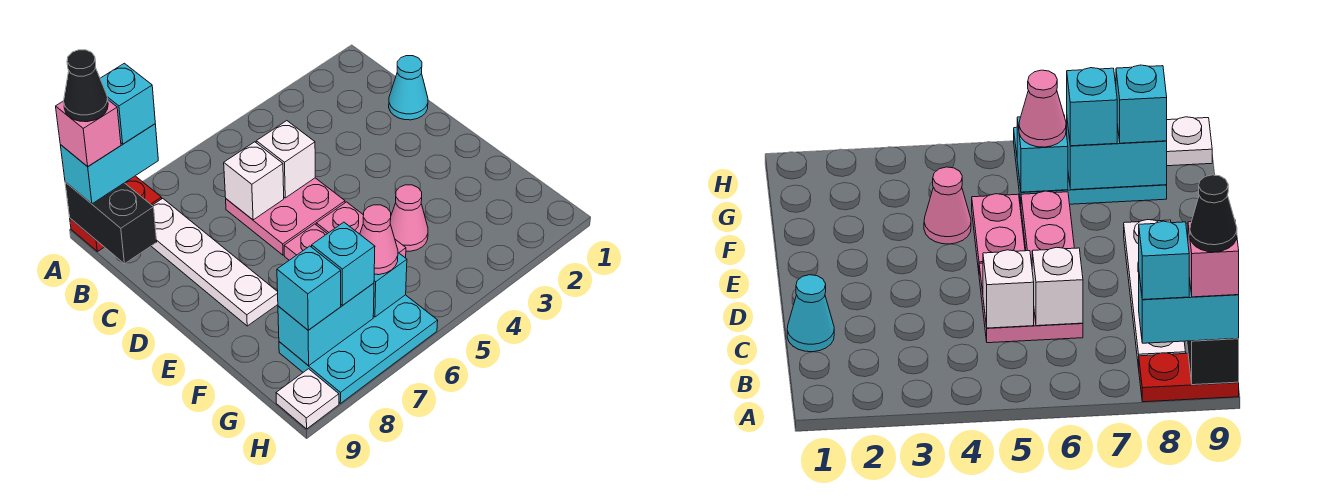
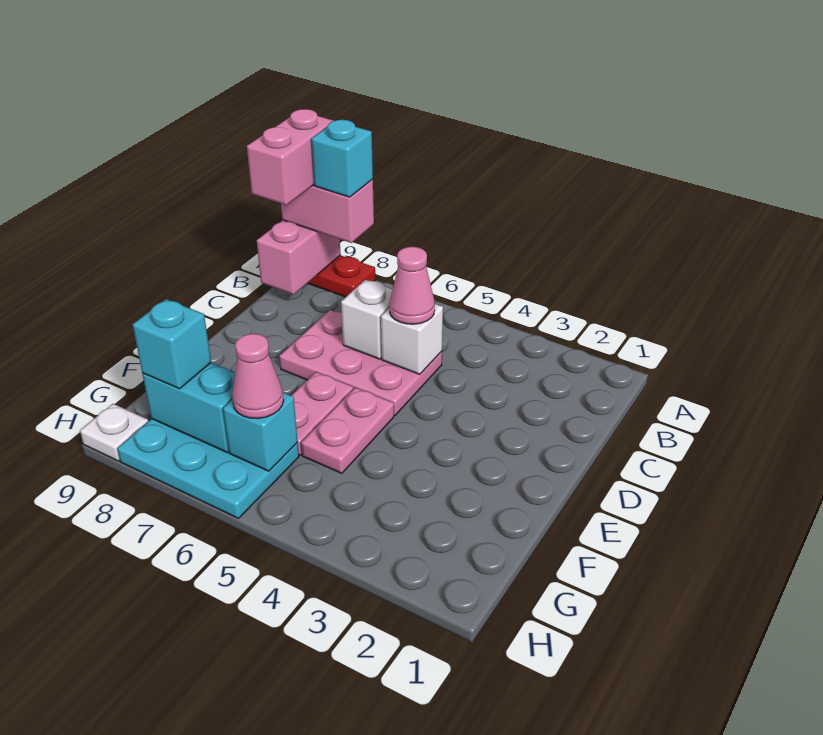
cyan 1x2 brick [60,124,158,204] -> pink 1x2 brick [281,179,374,243]
black 1x2 brick [65,182,157,264] -> pink 1x2 brick [257,220,341,295]
pink 1x1 brick [56,100,121,167] -> pink 1x2 brick [247,109,334,205]
black 1x1 cone [64,50,108,122] -> none
white 1x4 plate [151,199,278,326] -> none
cyan 1x1 cone [389,56,428,120] -> none
pink 2x2 plate [226,178,345,255] -> pink 2x3 plate [279,310,442,415]
pink 1x1 cone [390,185,428,251] -> pink 1x1 cone moved to [389,247,435,324]
cyan 1x1 brick [312,222,375,306] -> none

